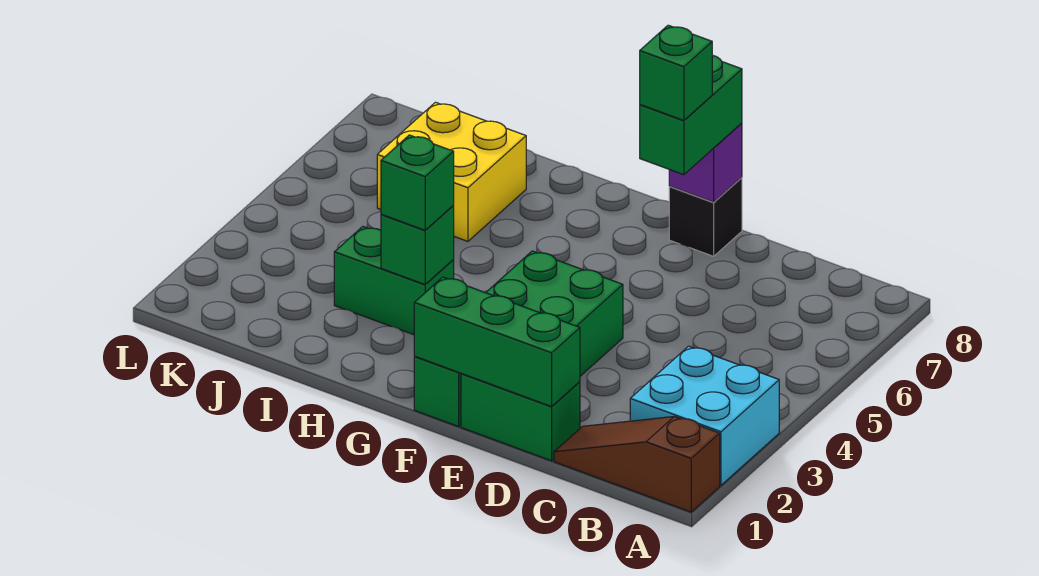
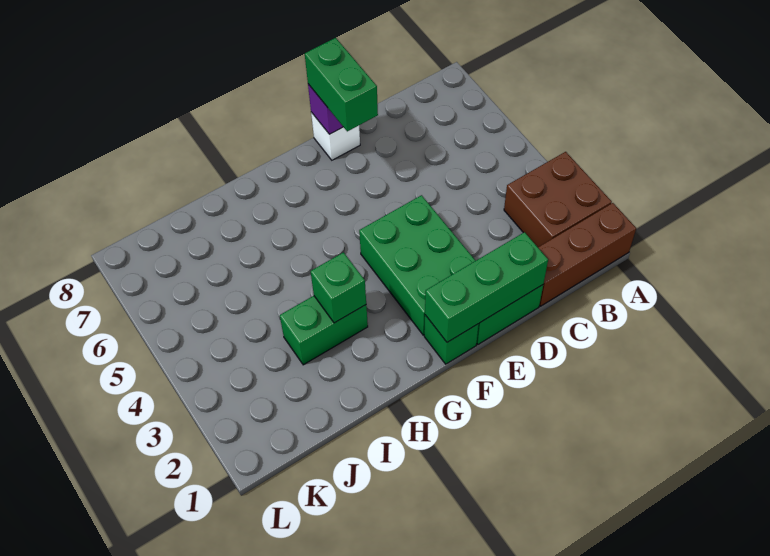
brown 1x3 slope [554,417,720,512] -> brown 1x3 brick [538,203,636,306]
cyan 2x2 brick [630,346,779,485] -> brown 2x2 brick [504,152,612,247]
green 1x1 brick [640,25,712,120] -> none
black 1x1 brick [669,177,742,256] -> white 1x1 brick [311,112,360,160]
green 1x1 brick [381,135,454,230] -> none
yellow 2x2 brick [377,102,526,241] -> none

